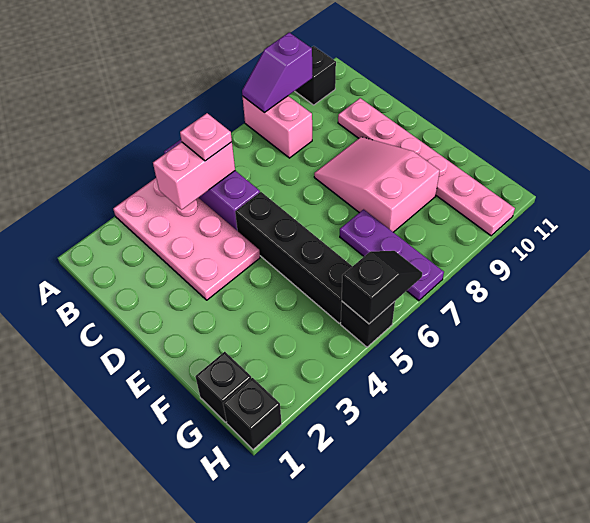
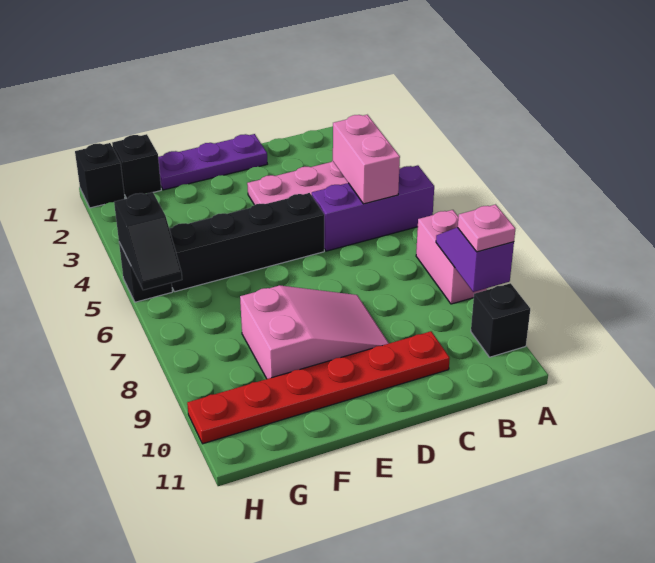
pink 1x2 brick [242,96,312,158] -> pink 1x2 brick turned to [416,210,487,304]
pink 1x1 plate [180,113,232,161] -> pink 1x1 plate moved to [458,204,515,252]
pink 1x6 plate [338,98,515,236] -> red 1x6 plate [187,331,450,444]
purple 1x3 plate [340,209,444,301] -> purple 1x3 plate moved to [158,134,267,190]

